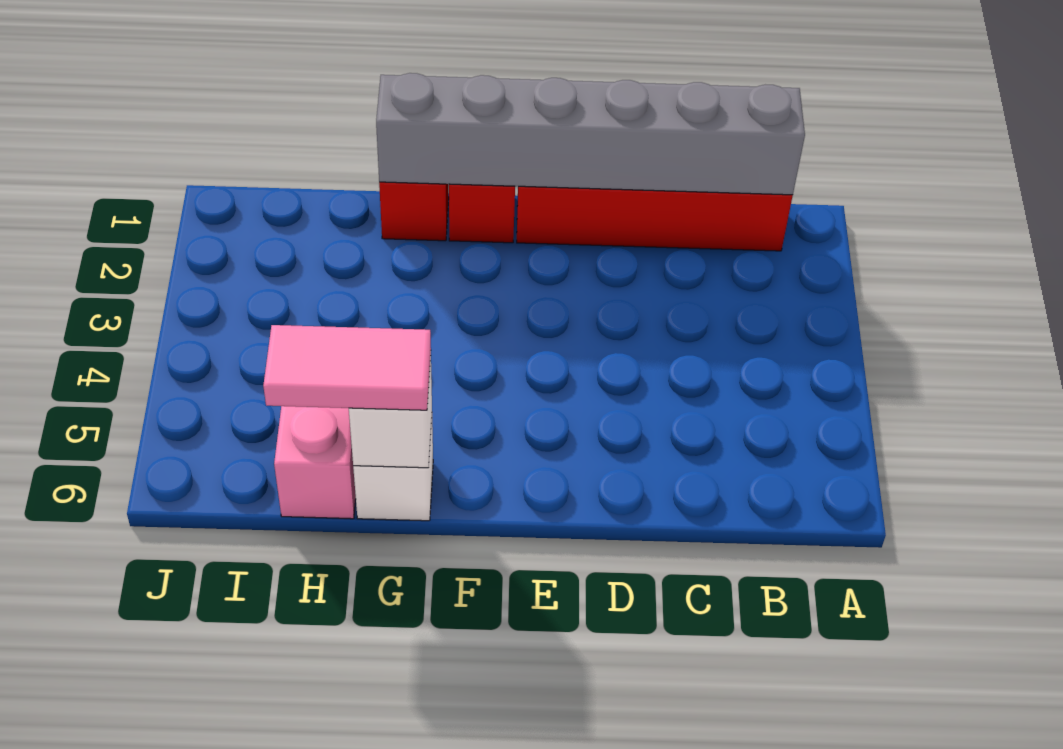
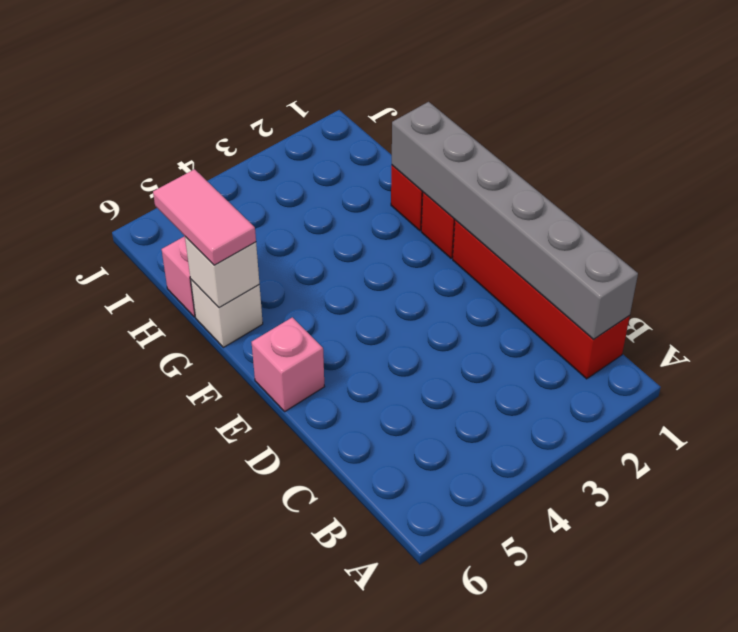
none -> pink 1x1 brick [252,317,325,411]

